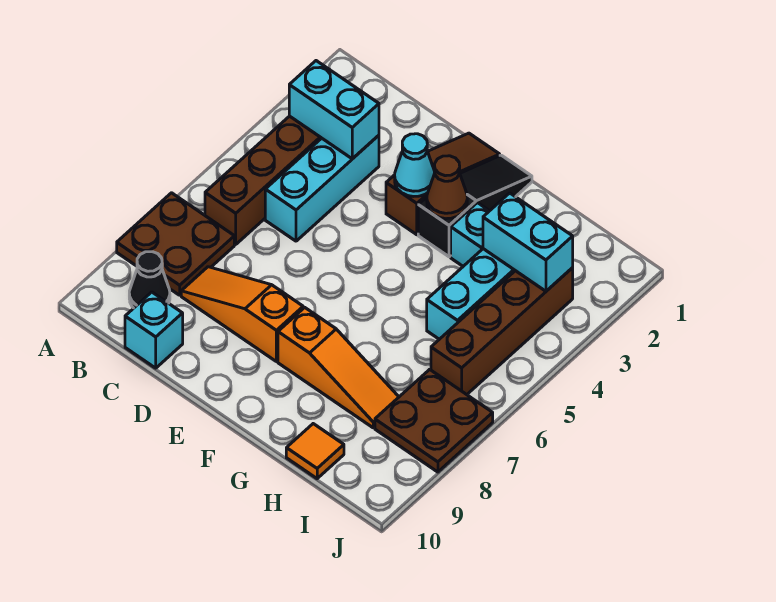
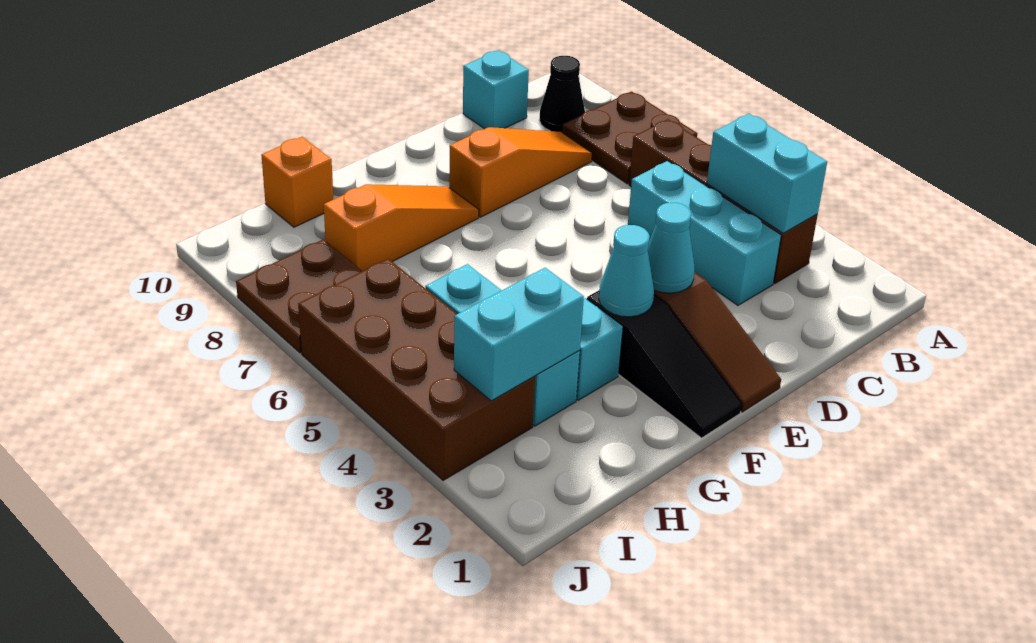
cyan 1x2 brick [289,61,379,159] -> cyan 1x2 brick turned to [707,114,827,233]
brown 1x1 cone [427,156,467,219] -> cyan 1x1 cone [599,225,654,317]
orange 1x3 slope [278,308,399,428] -> orange 1x3 slope turned to [324,184,479,271]
orange 1x1 tile [286,424,344,479] -> orange 1x1 brick [261,137,333,227]
brown 1x4 brick [431,268,573,395] -> brown 2x4 brick [298,259,535,481]

